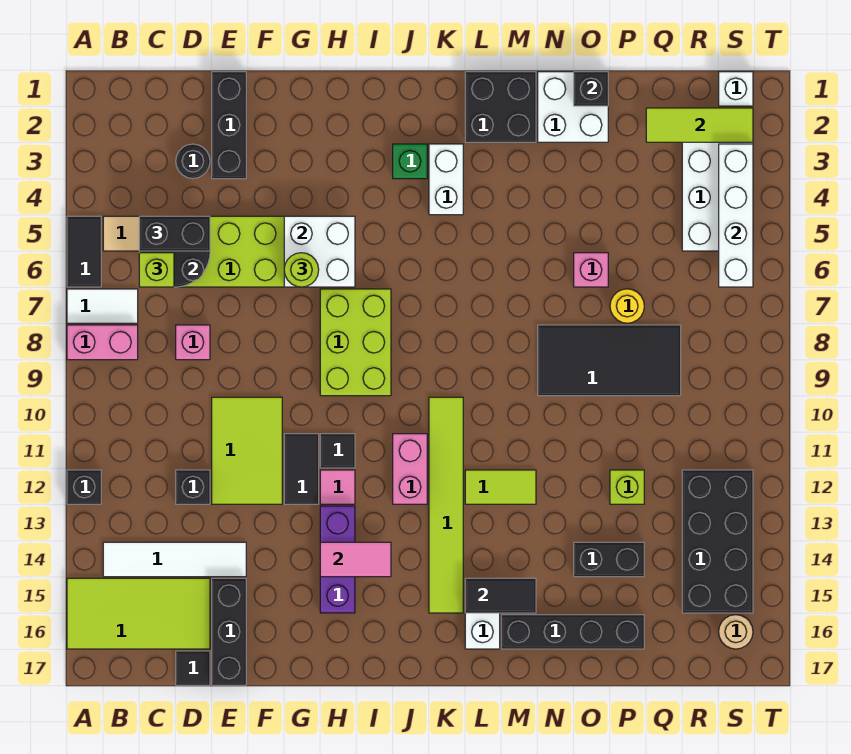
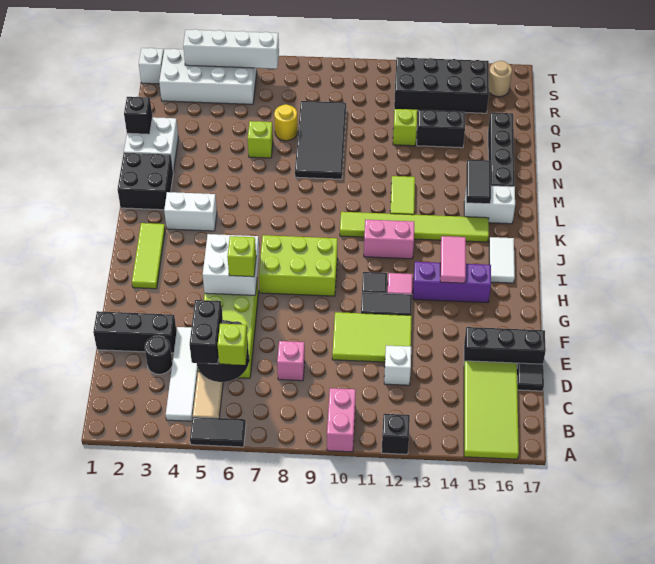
white 1x2 tile [67,289,138,323] -> white 1x2 tile moved to [489,237,515,283]
pink 1x2 brick [67,325,138,360] -> pink 1x2 brick moved to [327,388,356,452]
white 1x4 tile [103,542,246,577] -> white 1x4 tile moved to [166,327,198,421]
black 1x1 brick [176,470,210,504] -> white 1x1 brick [384,345,411,385]
lime 1x1 round brick [284,253,319,287] -> lime 1x1 brick [227,236,256,277]
green 1x1 brick [393,144,427,179] -> none
pink 1x1 brick [574,253,608,287] -> lime 1x1 brick [248,121,273,158]
black 1x2 brick [574,542,644,577] -> black 1x2 brick turned to [417,110,465,148]
lime 1x3 tile [646,108,753,142] -> lime 1x3 tile moved to [132,223,165,289]

